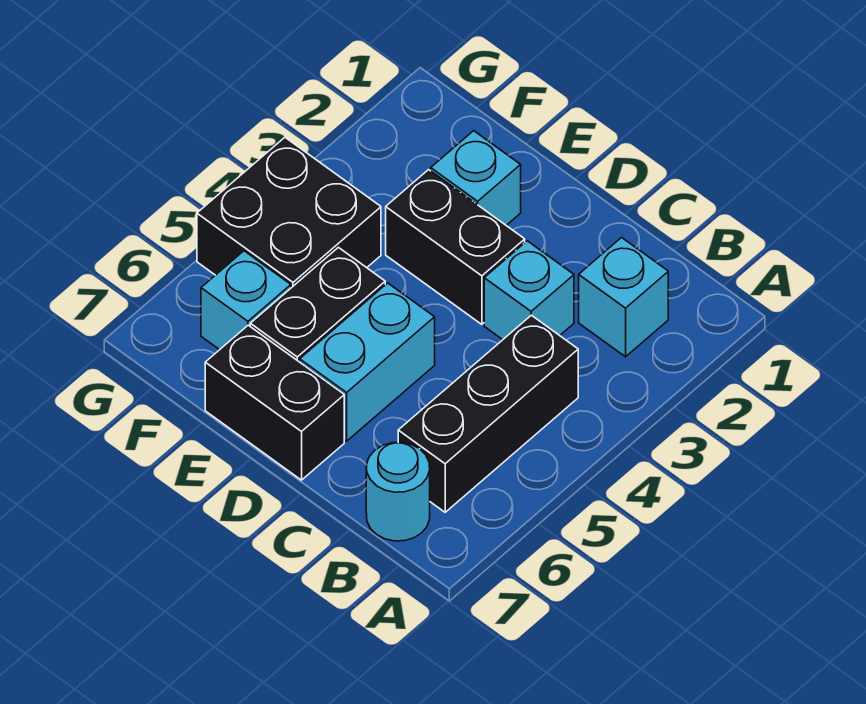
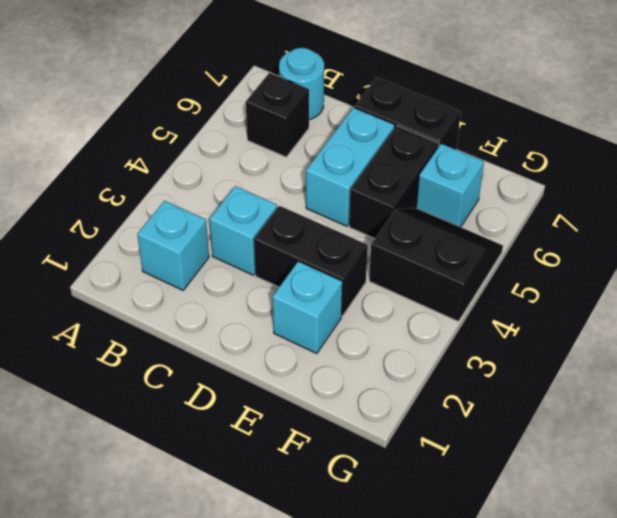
black 1x3 brick [398,315,578,512] -> black 1x1 brick [246,73,309,157]
black 2x2 brick [197,138,381,288] -> black 2x2 slope [369,208,503,322]

